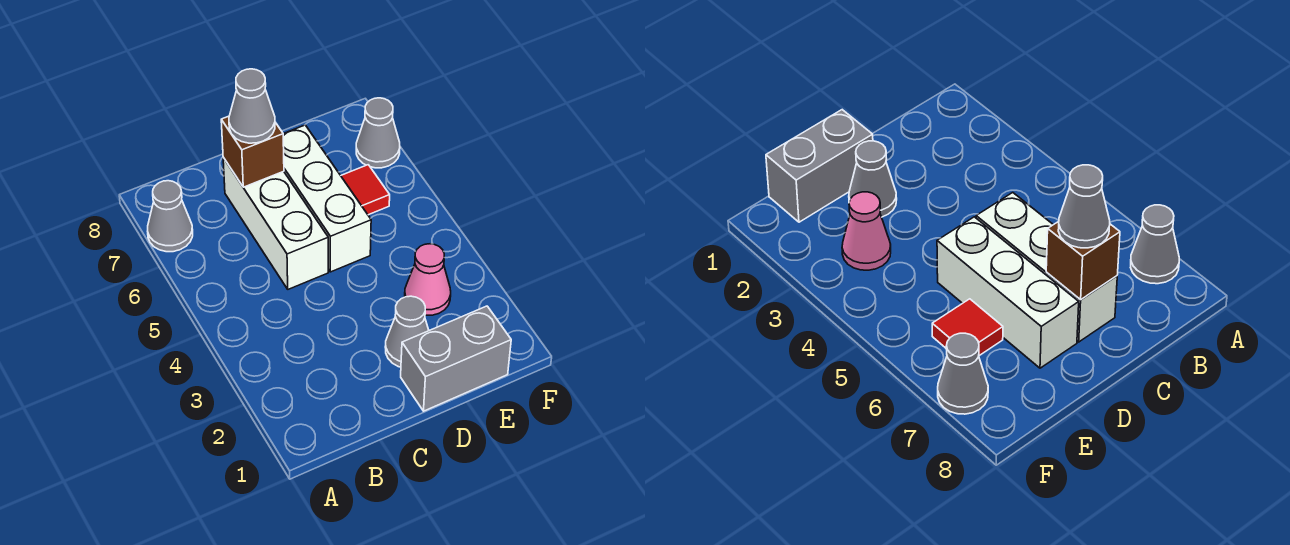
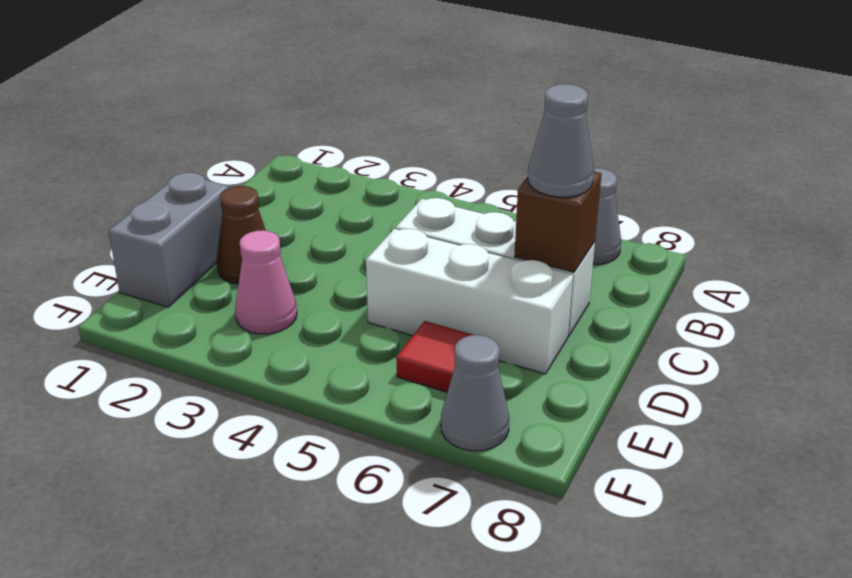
grey 1x1 cone [385,296,429,367] -> brown 1x1 cone [216,186,266,284]

